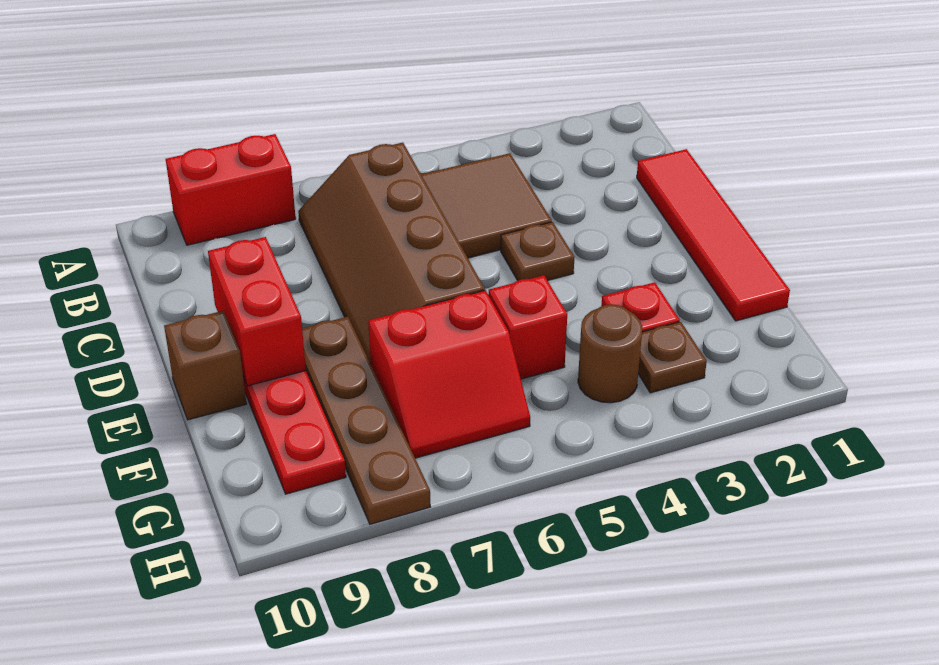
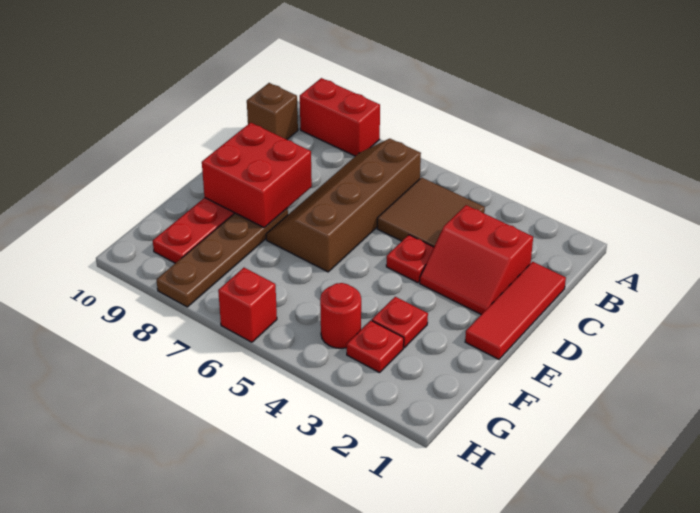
red 1x4 tile [637,149,790,321] -> red 1x3 tile [465,262,566,359]
brown 1x1 plate [501,222,574,281] -> red 1x1 plate [386,235,434,283]
red 1x2 brick [208,237,306,386] -> red 2x2 brick [202,123,312,228]
brown 1x1 brick [164,311,246,420] -> brown 1x1 brick moved to [247,83,298,140]
red 1x1 brick [488,275,567,379] -> red 1x1 brick moved to [218,268,277,342]
red 2x2 slope [368,290,530,458] -> red 2x2 slope moved to [420,205,533,315]
brown 1x1 plate [638,322,707,393] -> red 1x1 plate [347,321,404,373]
brown 1x1 round brick [578,304,642,403] -> red 1x1 round brick [320,283,361,348]

